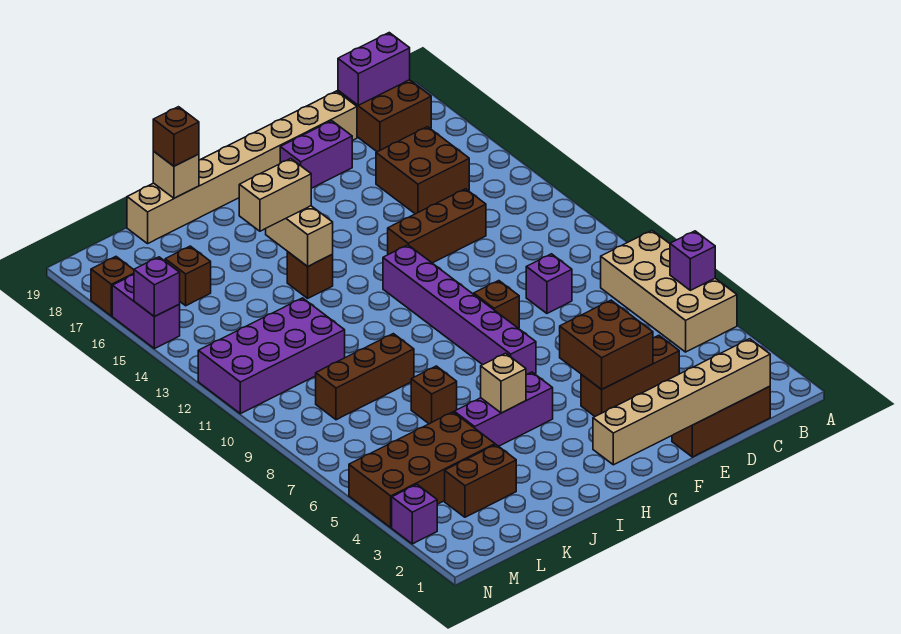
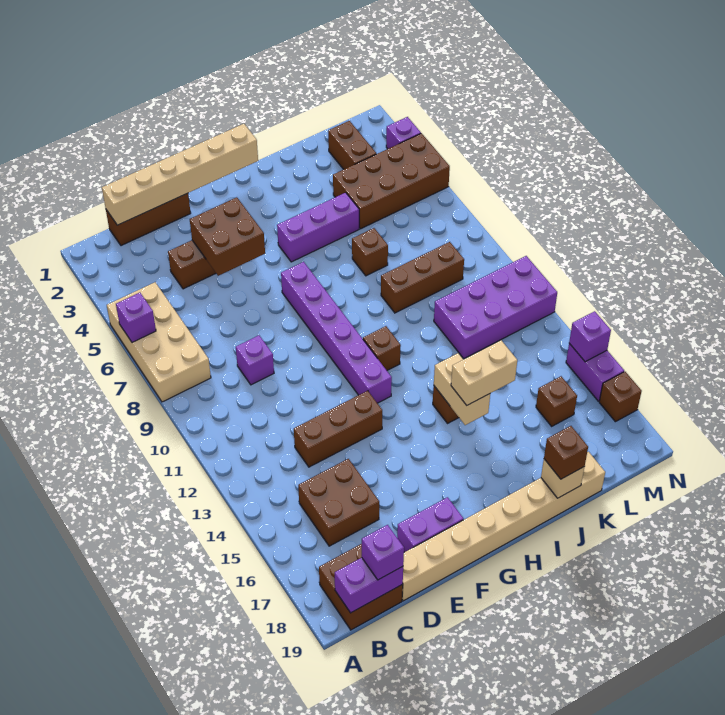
none -> purple 1x1 brick [362,525,404,580]
brown 1x1 brick [474,281,519,328] -> brown 1x1 brick moved to [363,326,401,370]
tan 1x1 brick [481,353,526,413] -> none
brown 1x2 brick [445,445,516,517] -> brown 1x2 brick turned to [328,121,376,169]

